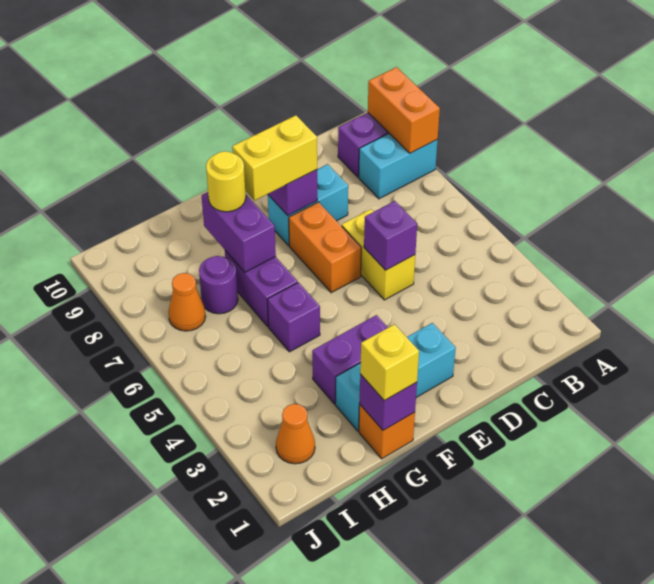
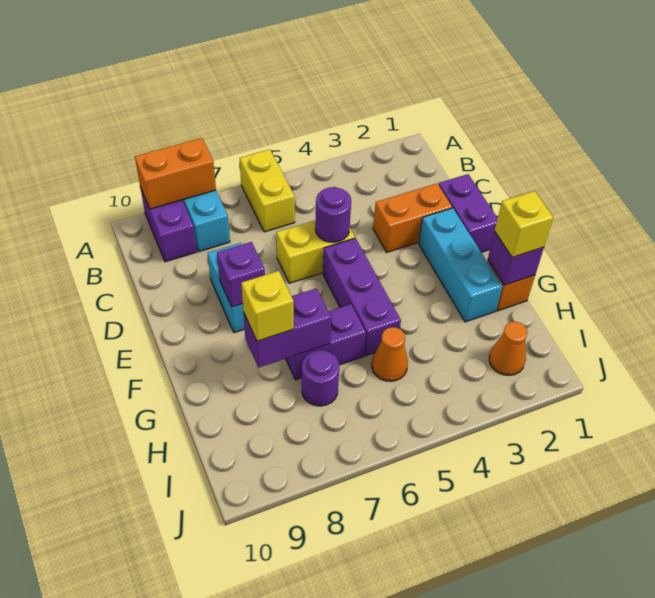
purple 1x1 brick [364,201,417,270] -> purple 1x1 round brick [315,187,351,242]
orange 1x2 brick [289,202,361,293] -> orange 1x2 brick moved to [373,184,452,252]
yellow 1x2 brick [232,115,317,201] -> yellow 1x2 brick moved to [240,149,295,232]
purple 1x2 brick [312,315,388,404] -> purple 1x2 brick moved to [439,174,498,252]
purple 1x1 brick [268,283,320,352] -> purple 1x3 brick [323,238,401,356]
yellow 1x1 round brick [206,151,246,212] -> yellow 1x1 brick [241,271,294,341]
orange 1x1 cone [168,273,206,331] -> orange 1x1 cone moved to [372,327,408,381]

